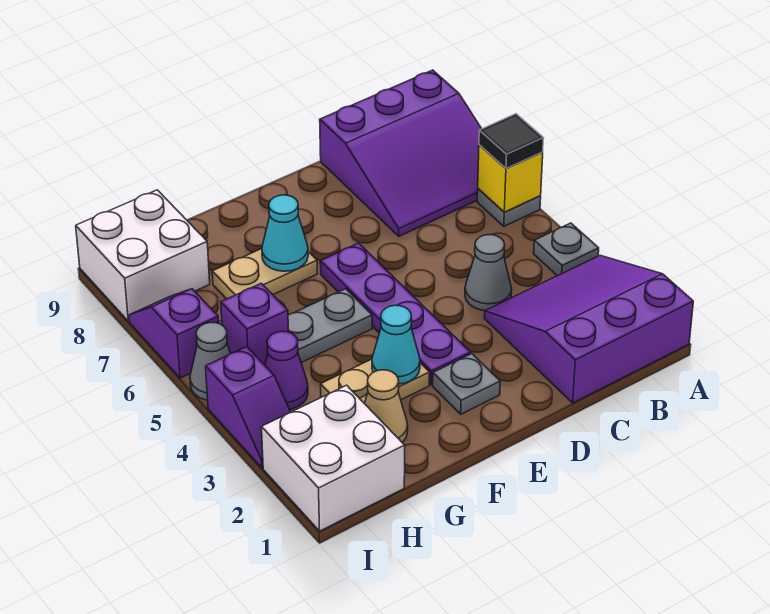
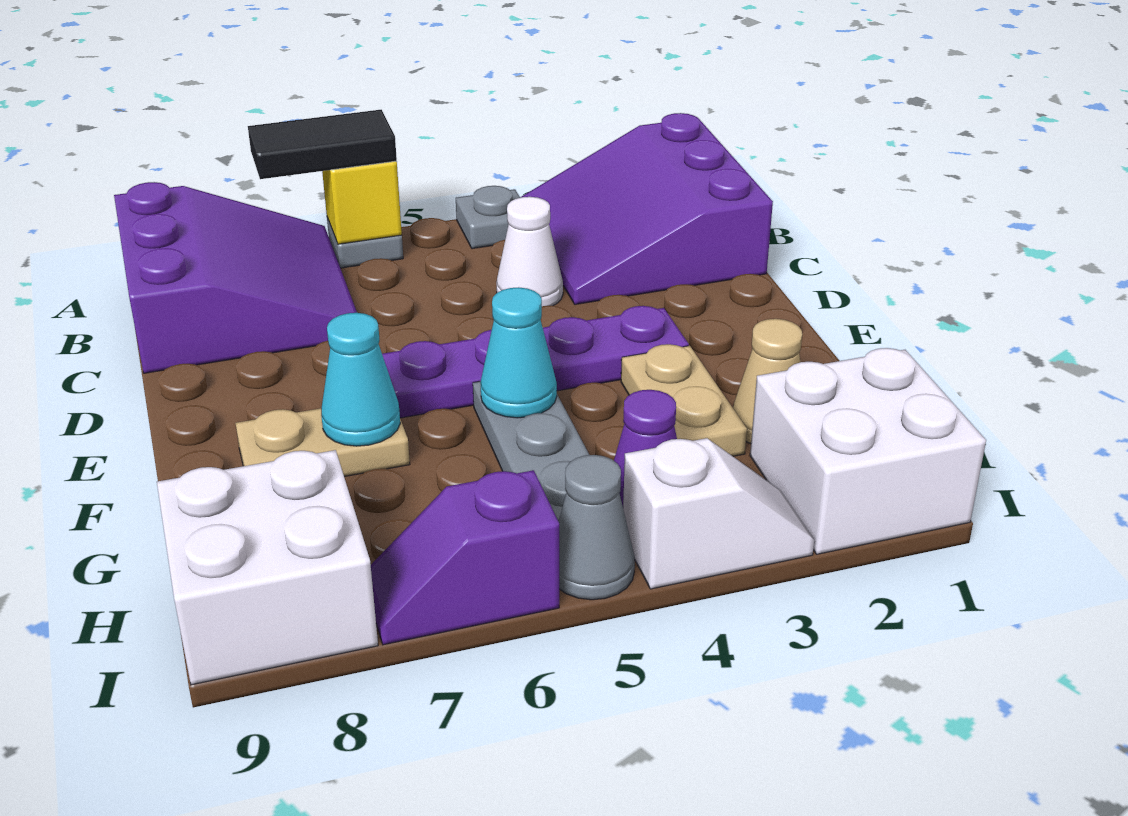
black 1x1 tile [479,114,543,169] -> black 1x2 tile [248,110,397,179]
grey 1x1 cone [465,235,512,311] -> white 1x1 cone [496,197,563,306]
grey 1x1 plate [433,354,500,414] -> none
cyan 1x1 cone [372,305,420,384] -> cyan 1x1 cone moved to [480,287,557,418]
tan 1x2 plate [212,249,318,299] -> tan 1x2 plate turned to [235,408,410,477]
purple 1x1 brick [221,283,289,365] -> none
purple 1x2 slope [206,347,290,468] -> white 1x2 slope [623,438,814,589]

